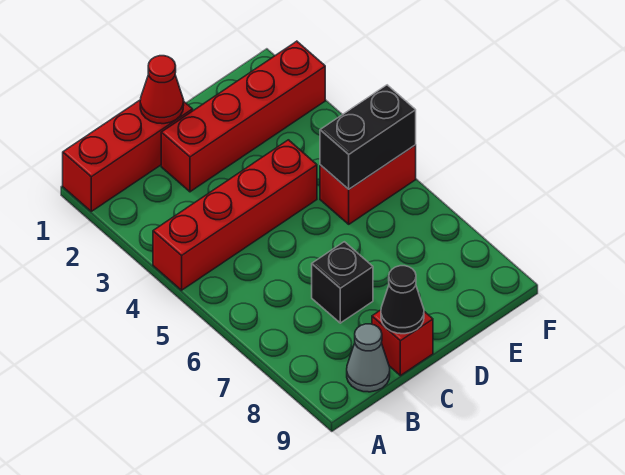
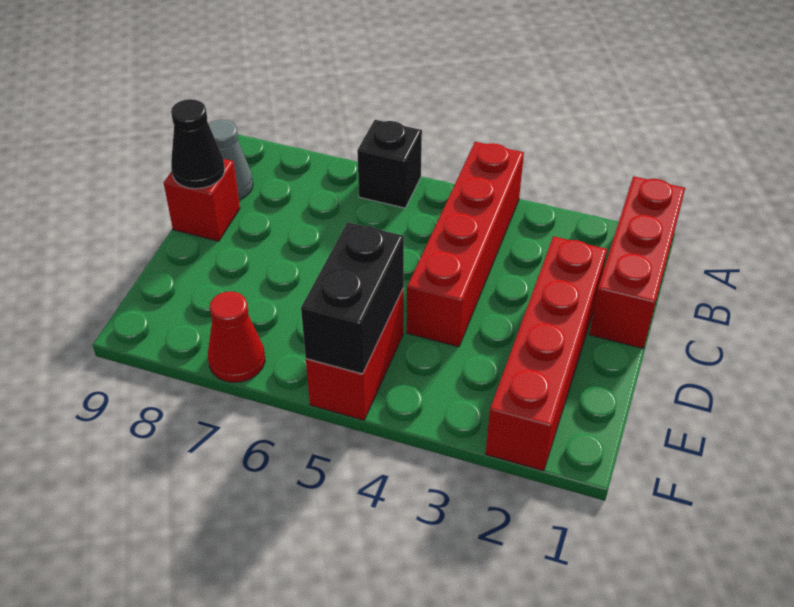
red 1x1 cone [140,56,184,124] -> red 1x1 cone moved to [208,292,265,382]
black 1x1 brick [312,242,373,323] -> black 1x1 brick moved to [357,120,422,208]

